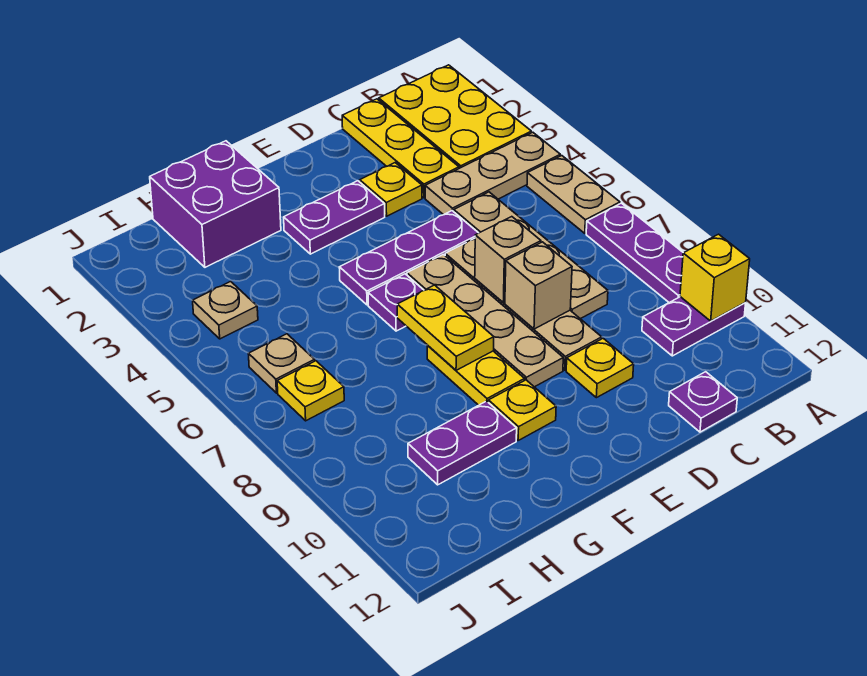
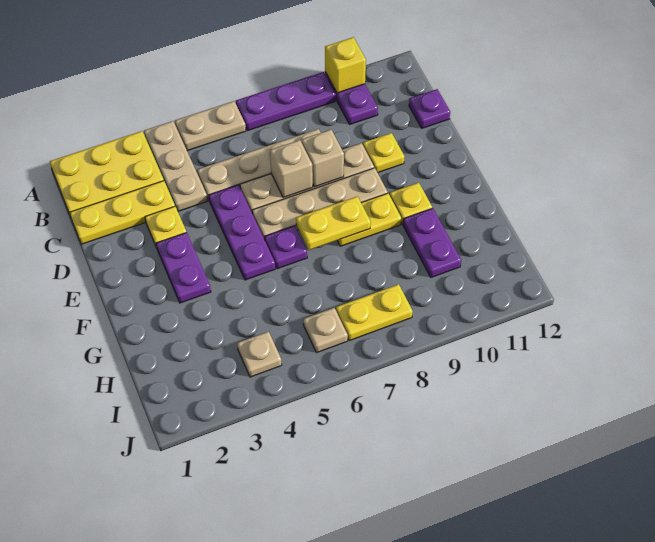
purple 2x2 brick [150,141,281,267] -> none
yellow 1x1 plate [277,361,344,421] -> yellow 1x2 plate [336,284,413,341]

